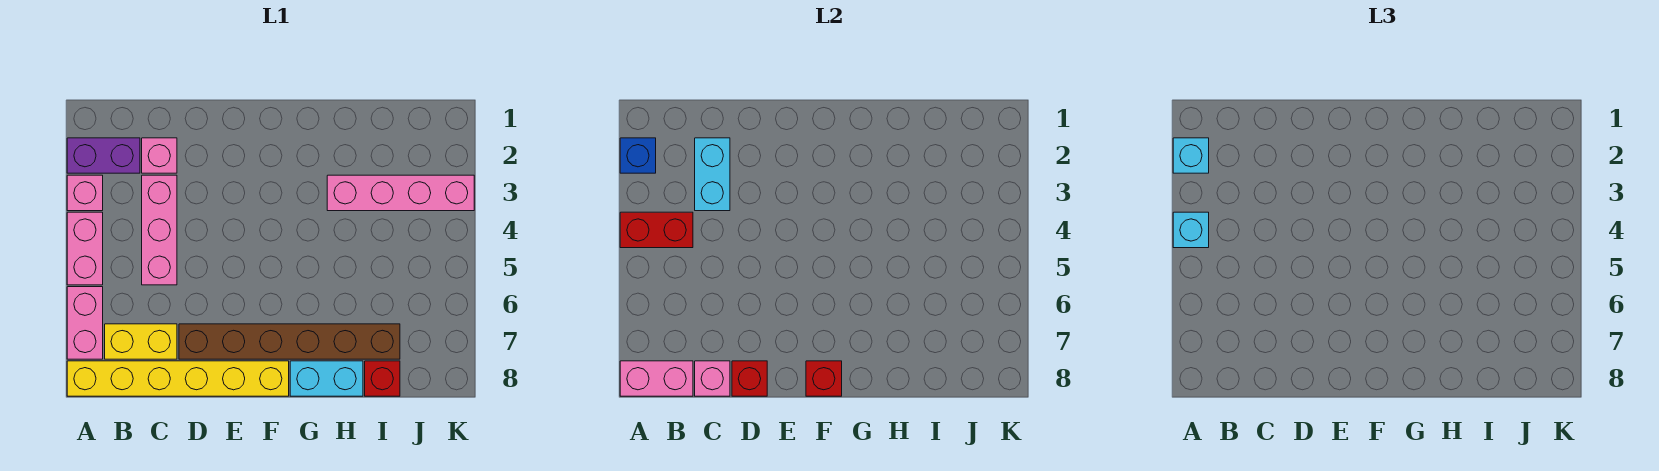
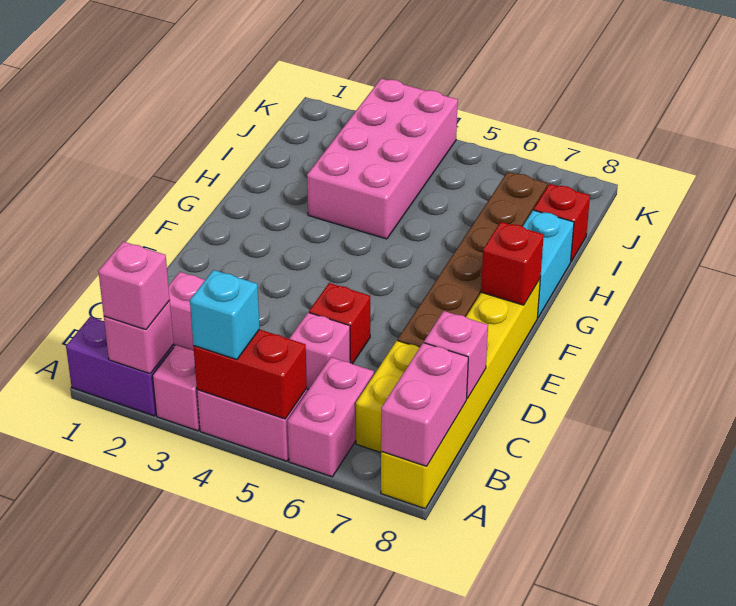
purple 1x2 brick [67,138,140,173] -> purple 1x2 brick turned to [66,317,174,416]
blue 1x1 brick [620,138,656,173] -> pink 1x1 brick [104,301,173,374]
cyan 1x1 brick [1173,138,1209,173] -> pink 1x1 brick [98,242,170,330]
red 1x2 brick [620,212,693,248] -> red 1x2 brick turned to [193,329,307,419]
pink 1x2 brick [67,287,103,359] -> pink 1x2 brick turned to [288,357,374,477]
cyan 1x2 brick [695,138,730,211] -> none
pink 1x3 brick [142,175,177,285] -> pink 1x1 brick [289,312,350,389]
red 1x1 brick [732,361,767,396] -> red 1x1 brick moved to [309,283,370,364]
pink 1x4 brick [327,175,474,211] -> pink 2x4 brick [307,78,458,239]

